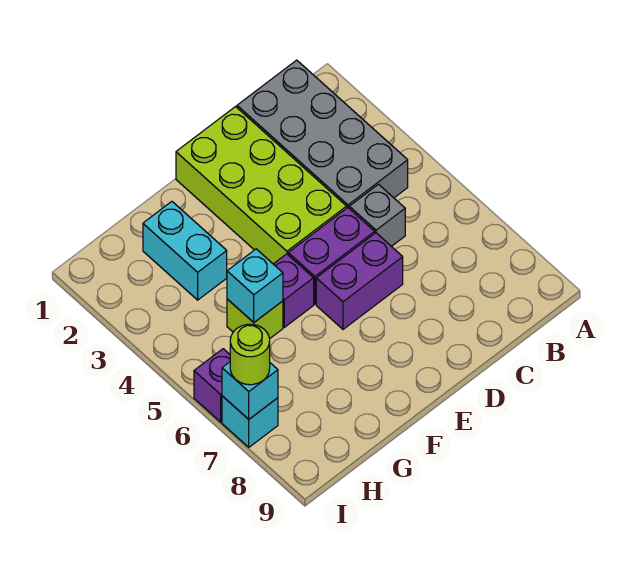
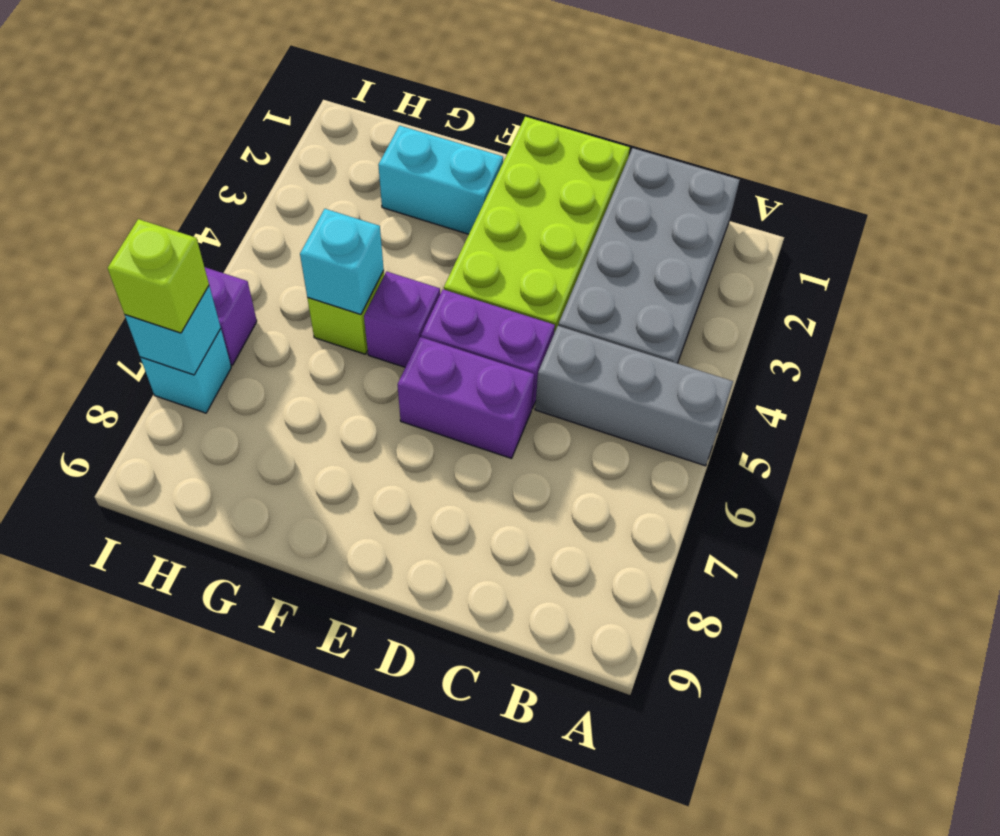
grey 1x1 brick [349,184,405,246] -> grey 1x3 brick [535,326,733,466]
cyan 1x2 brick [143,202,227,300] -> cyan 1x2 brick turned to [378,126,503,234]
lime 1x1 round brick [230,324,270,385] -> lime 1x1 brick [108,219,209,333]

